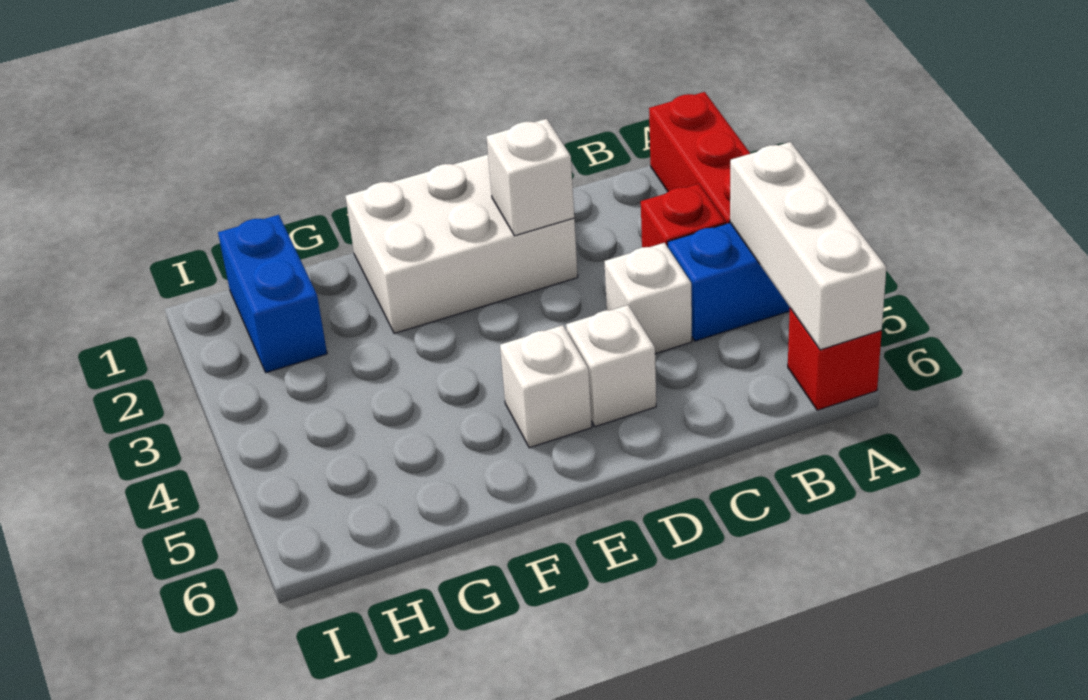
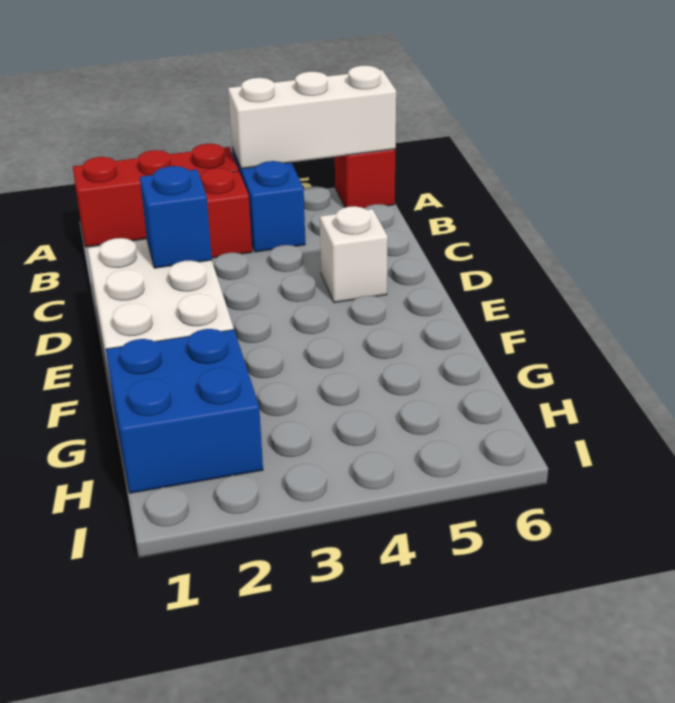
white 1x1 brick [604,243,692,354] -> none
white 1x1 brick [486,119,574,236] -> blue 1x1 brick [140,166,212,268]
white 1x1 brick [500,325,592,448] -> none
blue 1x2 brick [218,215,327,373] -> blue 2x2 brick [106,329,263,493]

